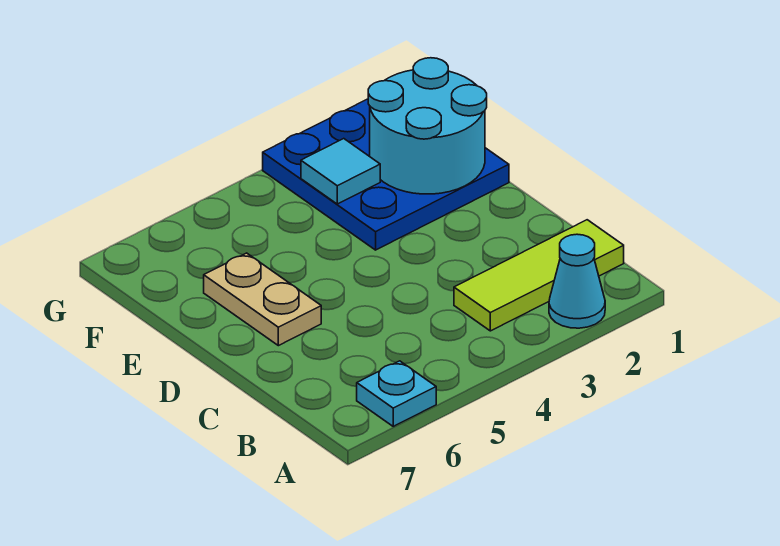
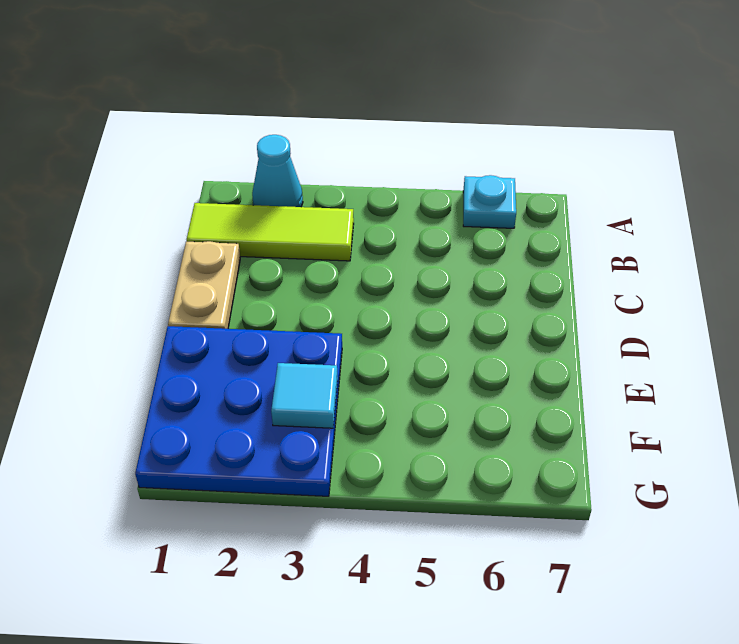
tan 1x2 plate [204,253,321,346] -> tan 1x2 plate moved to [168,241,240,329]
cyan 2x2 round brick [368,58,487,194] -> none

